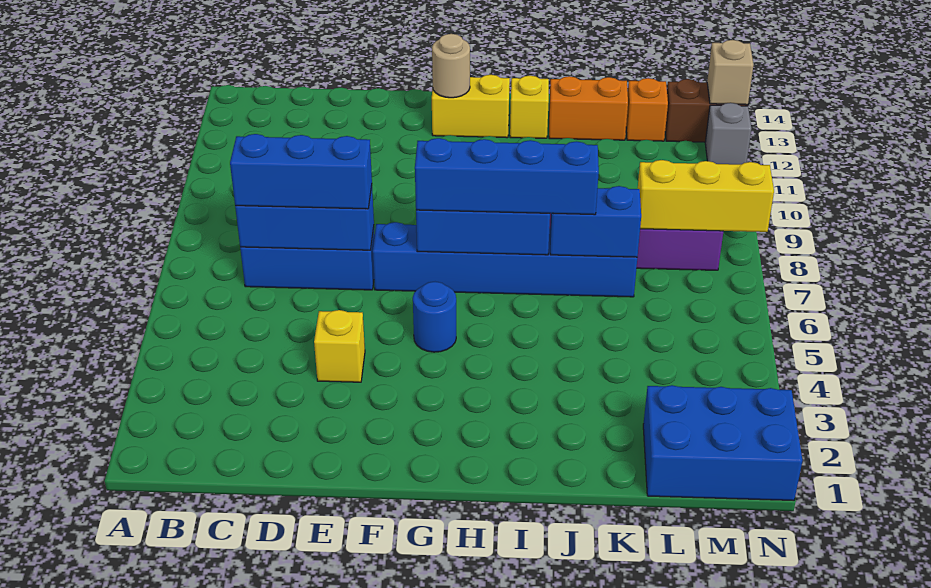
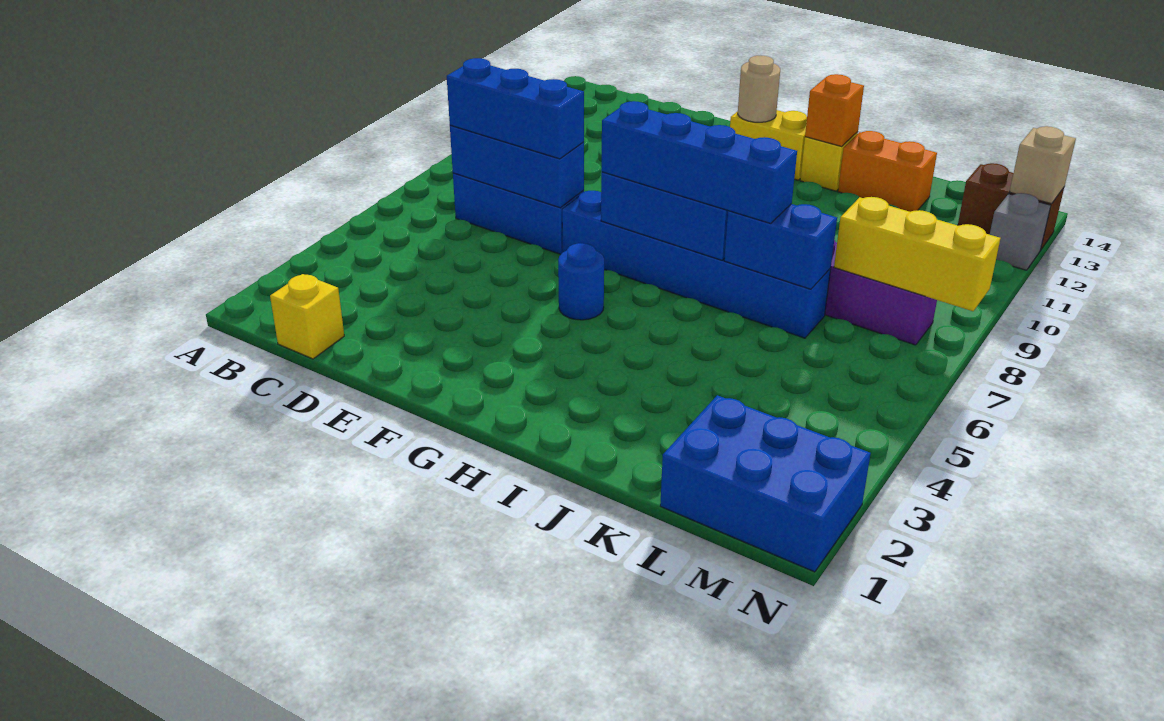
yellow 1x1 brick [314,310,365,382] -> yellow 1x1 brick moved to [270,274,344,359]
orange 1x1 brick [626,78,668,141] -> orange 1x1 brick moved to [805,74,864,146]

